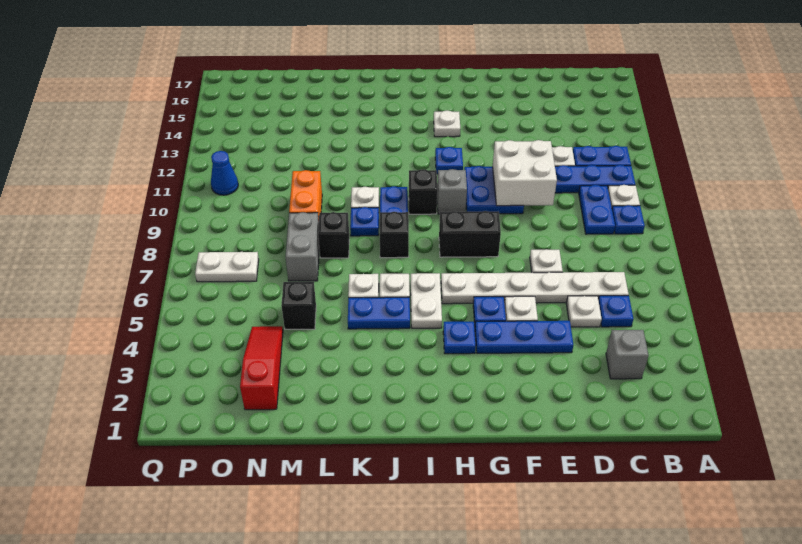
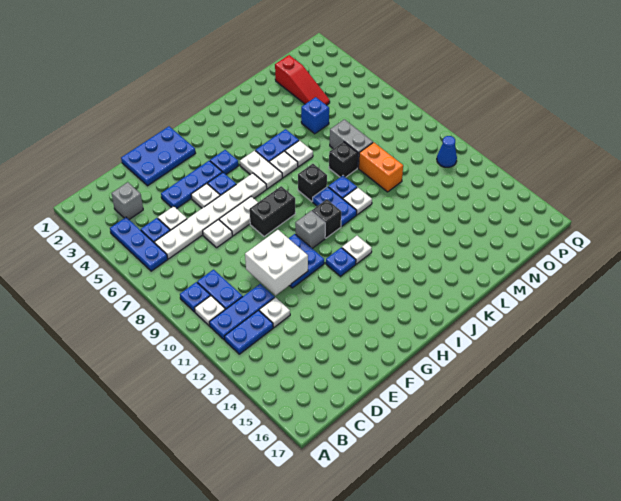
none -> blue 1x3 plate [110,217,168,271]
none -> blue 2x3 plate [121,126,196,186]
white 1x1 plate [434,111,460,137] -> white 1x1 plate moved to [342,236,372,264]
black 1x1 brick [281,282,316,329] -> blue 1x1 brick [301,97,329,134]
white 1x2 plate [195,252,259,282] -> white 1x2 plate moved to [219,197,258,236]

